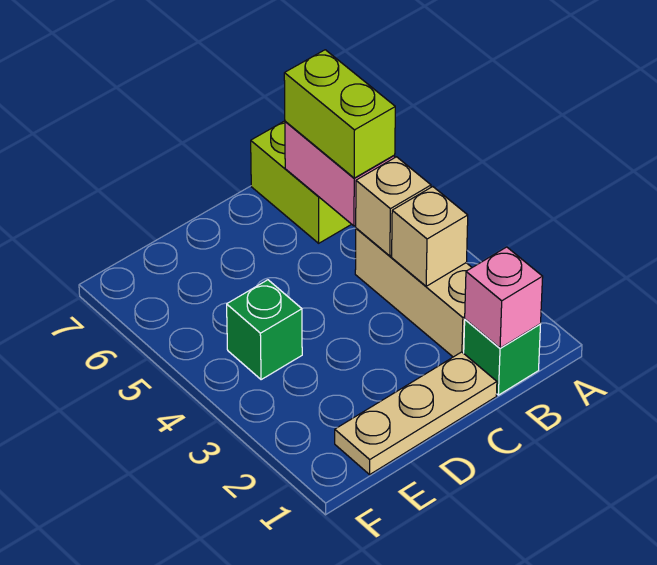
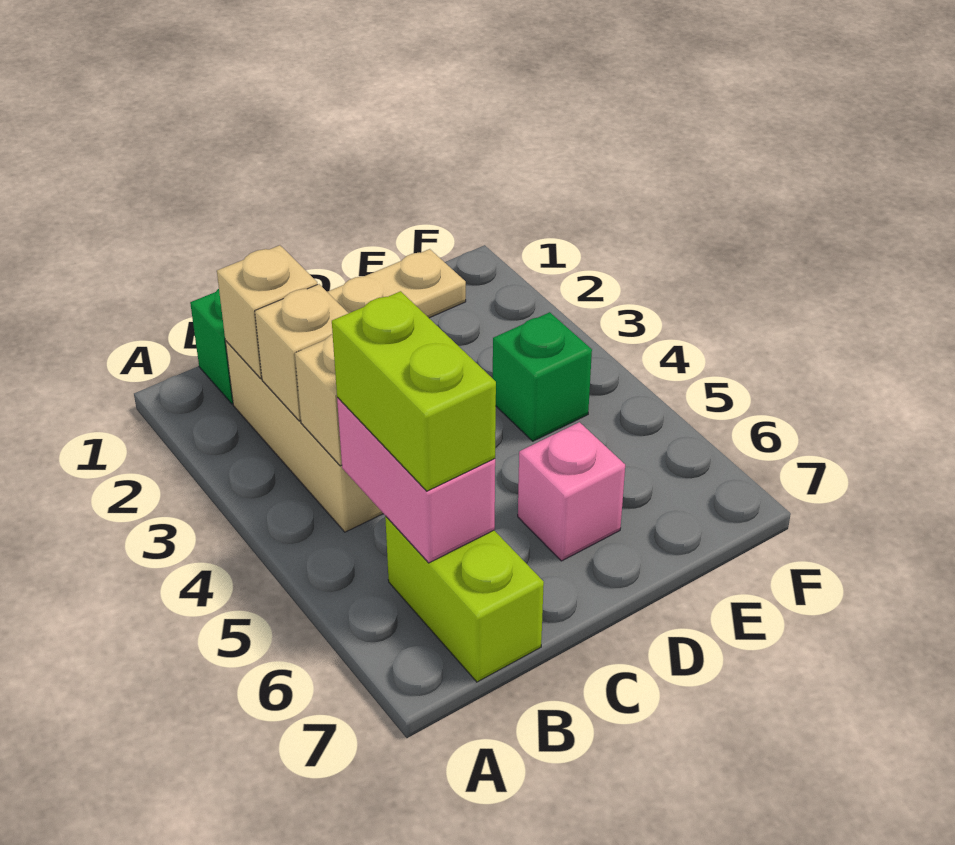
pink 1x1 brick [465,247,543,348] -> pink 1x1 brick moved to [518,422,625,561]
none -> tan 1x1 brick [217,245,317,378]

